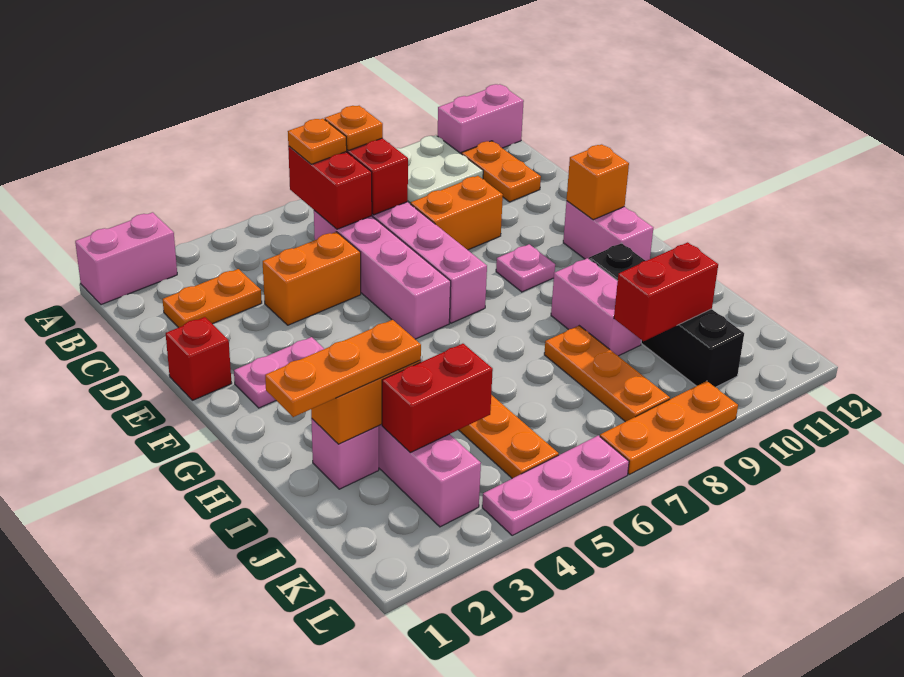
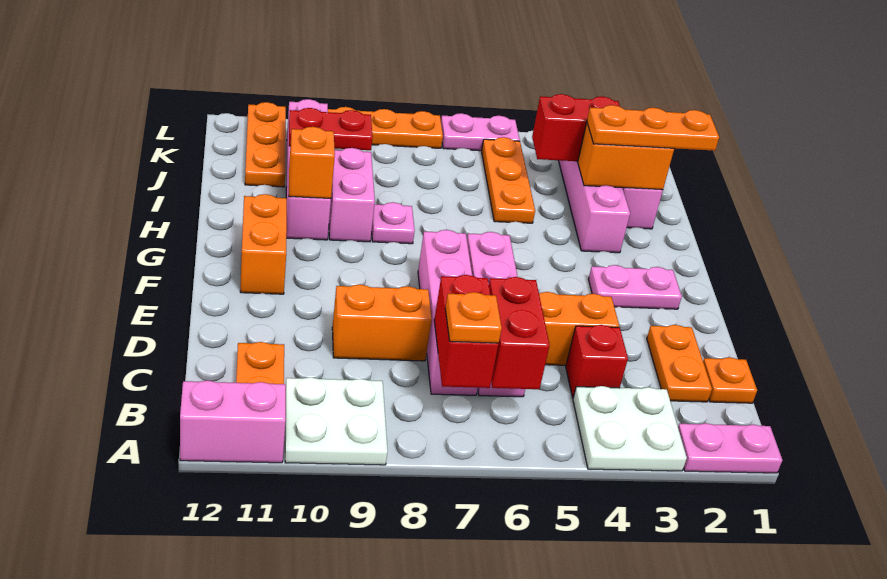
pink 1x2 brick [75,212,177,305] -> pink 1x2 plate [678,423,782,473]
none -> white 2x2 plate [573,386,687,471]
orange 1x1 plate [288,119,347,164] -> orange 1x1 plate moved to [703,357,757,403]
orange 1x2 plate [163,269,262,328] -> orange 1x2 plate turned to [647,325,712,402]
red 1x1 brick [166,317,232,400] -> red 1x1 brick moved to [566,325,628,398]
pink 1x1 plate [496,244,555,292] -> pink 1x1 plate moved to [372,202,415,244]
pink 1x2 brick [563,201,653,261] -> orange 1x2 brick [240,194,287,294]
orange 1x1 brick [567,144,629,220] -> orange 1x1 brick moved to [289,127,335,199]
black 1x4 brick [589,243,744,387] -> pink 1x4 brick [286,99,331,240]
orange 1x3 plate [544,326,670,422] -> orange 1x3 plate moved to [245,102,286,187]
red 1x2 brick [614,242,718,341] -> red 1x2 plate [289,108,373,150]
pink 1x3 plate [482,436,629,535] -> pink 1x2 plate [441,113,520,151]

